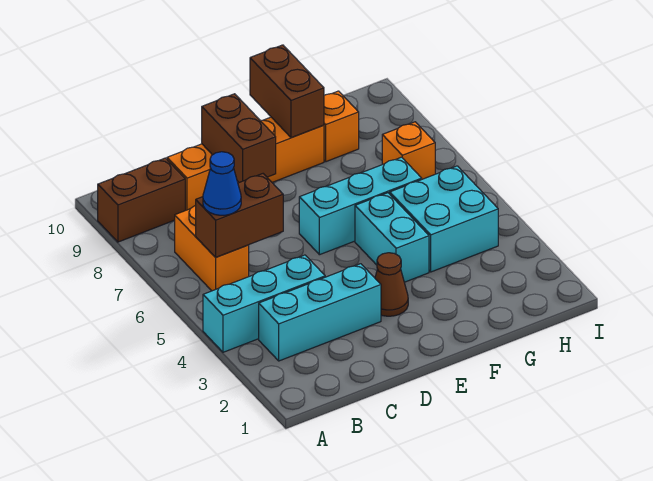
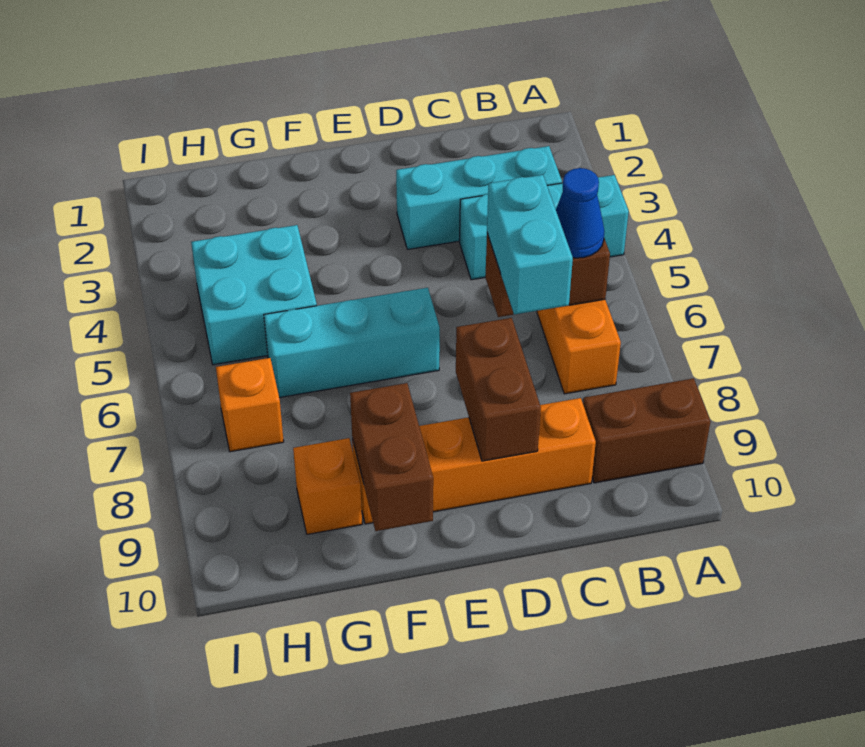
brown 1x1 cone [375,253,408,316] -> none
cyan 1x2 brick [355,193,429,282] -> cyan 1x2 brick moved to [487,175,573,315]

